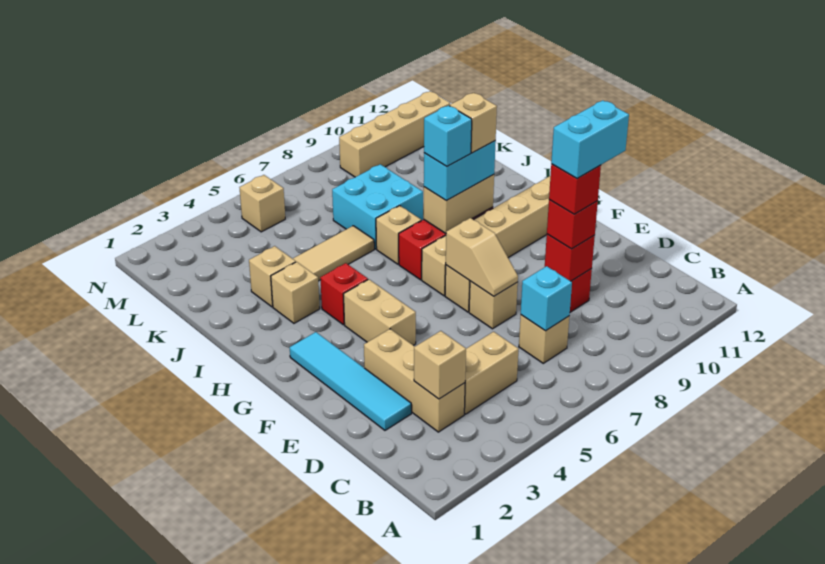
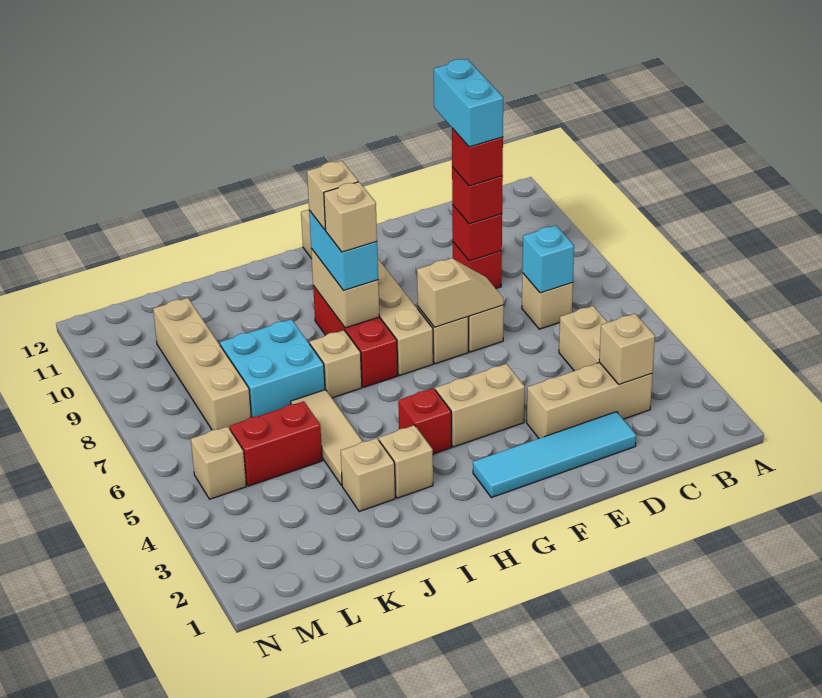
cyan 1x1 brick [424,105,472,166] -> tan 1x1 brick [324,182,377,252]
none -> red 1x2 brick [230,401,322,486]
tan 1x4 brick [339,91,450,177] -> tan 1x4 brick moved to [153,298,251,430]

